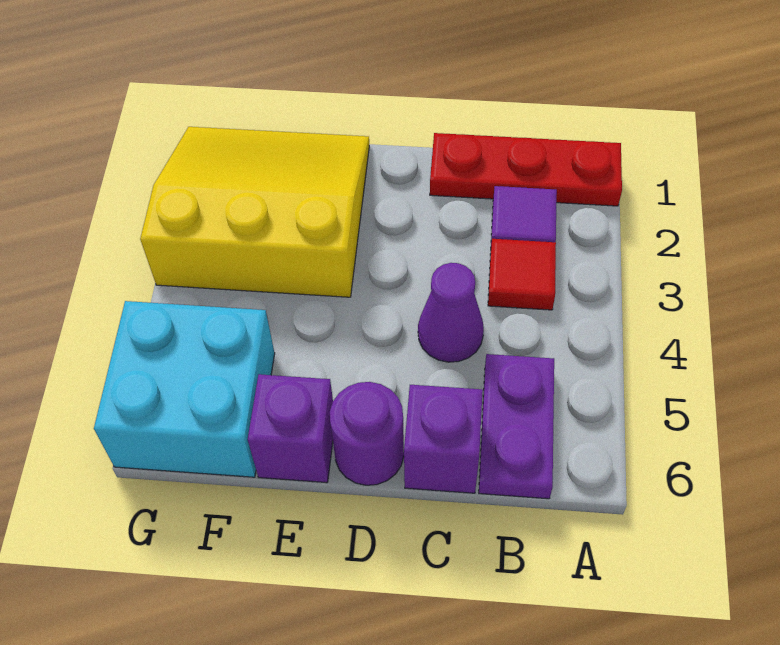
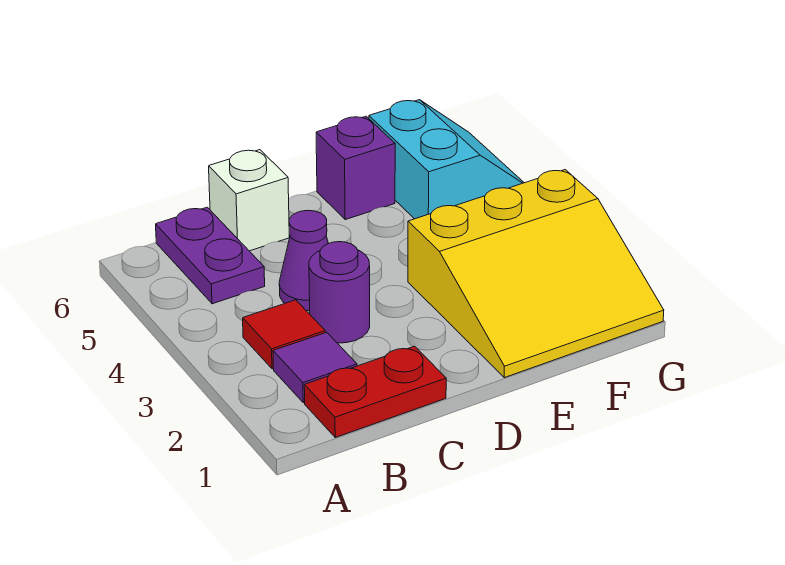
red 1x3 plate [430,133,622,206] -> red 1x2 plate [304,346,446,437]
purple 1x1 brick [404,385,483,493] -> white 1x1 brick [209,150,289,251]
purple 1x1 round brick [330,382,404,485] -> purple 1x1 round brick moved to [309,242,370,343]
cyan 2x2 brick [94,301,275,477] -> cyan 2x2 slope [369,100,524,219]

